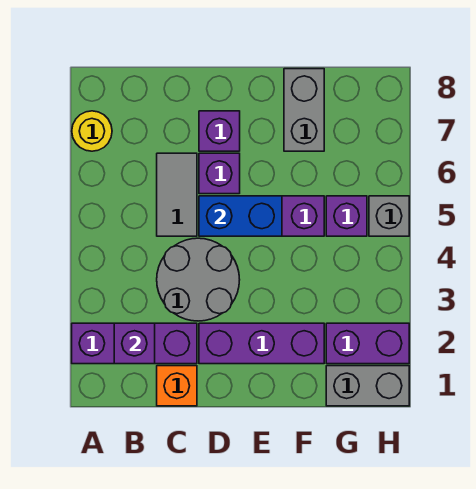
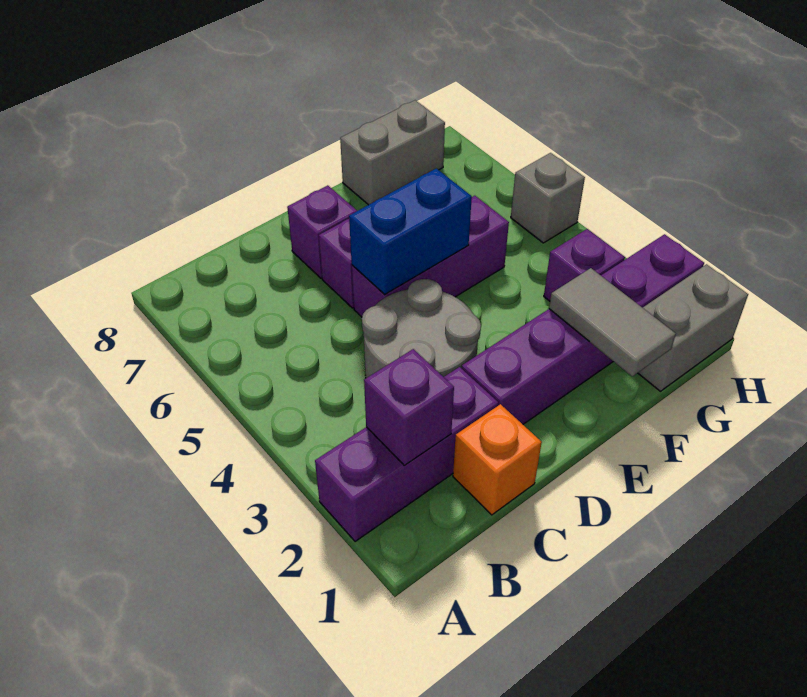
yellow 1x1 round brick [72,111,112,151] -> none
grey 1x2 tile [157,153,197,236] -> grey 1x2 tile moved to [549,268,676,376]
grey 1x2 brick [284,69,324,151] -> grey 1x2 brick turned to [340,100,445,205]
purple 1x1 brick [326,196,367,236] -> purple 1x1 brick moved to [544,229,625,301]

